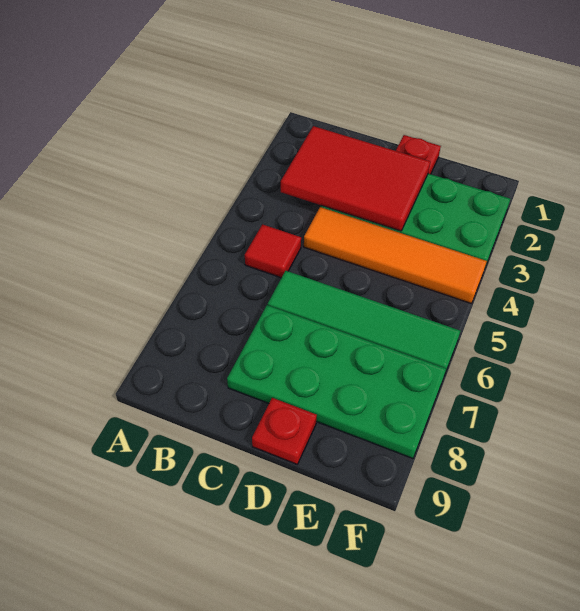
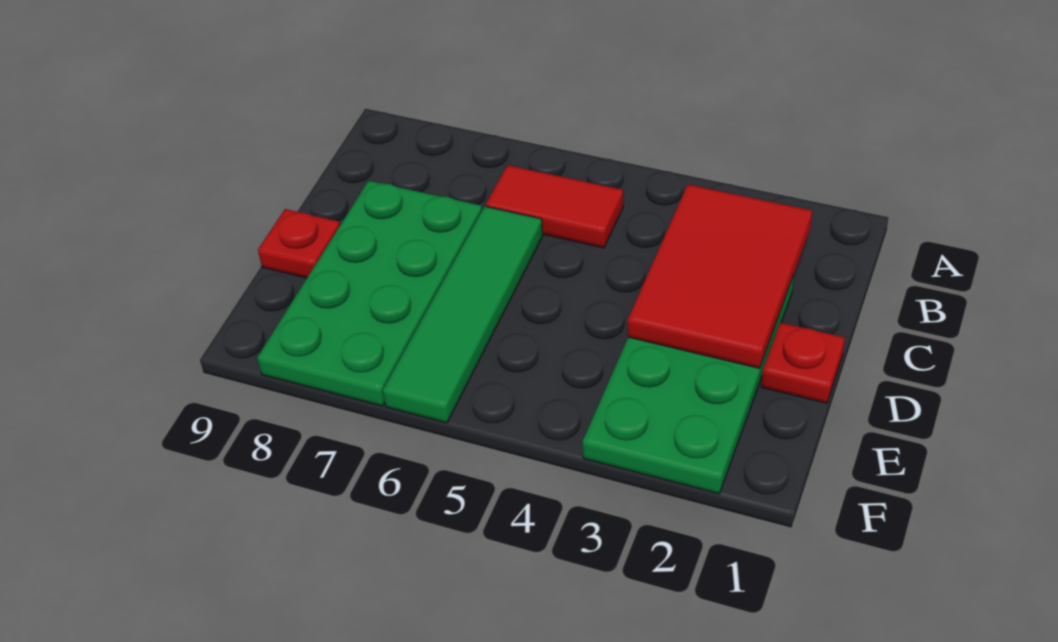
red 1x1 tile [245,224,301,278] -> red 1x2 tile [486,165,623,248]
orange 1x4 tile [304,207,487,304] -> none

